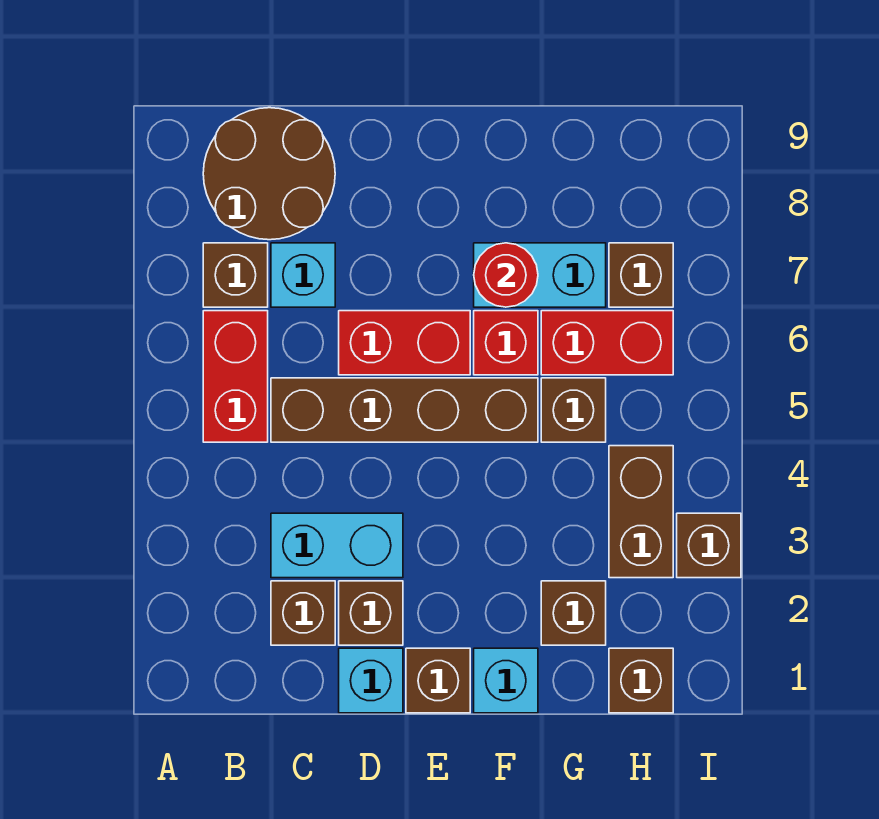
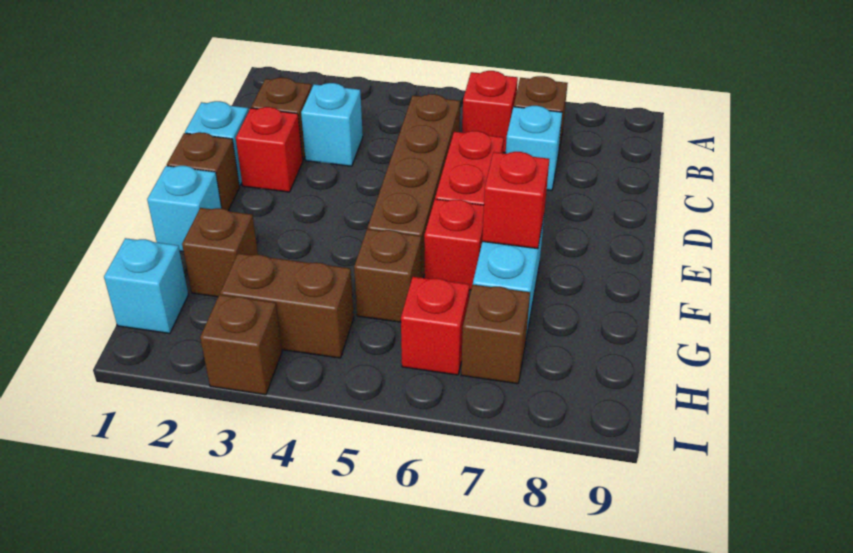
red 1x2 brick [203,311,268,442] -> red 1x1 brick [462,71,518,153]
brown 2x2 round brick [203,108,335,240] -> none
cyan 1x2 brick [271,513,403,578] -> cyan 1x1 brick [301,83,363,166]
brown 1x1 brick [339,581,403,645] -> red 1x1 brick [236,107,303,192]
red 1x1 round brick [474,243,538,307] -> red 1x1 brick [482,152,549,249]
red 1x2 brick [541,311,673,375] -> red 1x1 brick [401,277,469,375]
brown 1x1 brick [609,648,673,713] -> cyan 1x1 brick [104,238,188,334]

